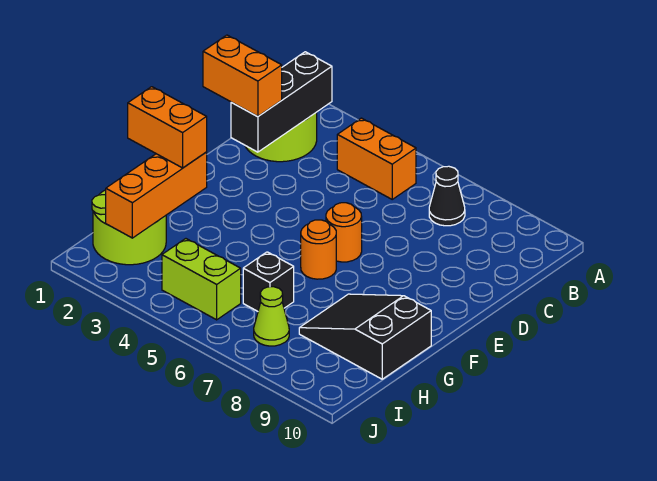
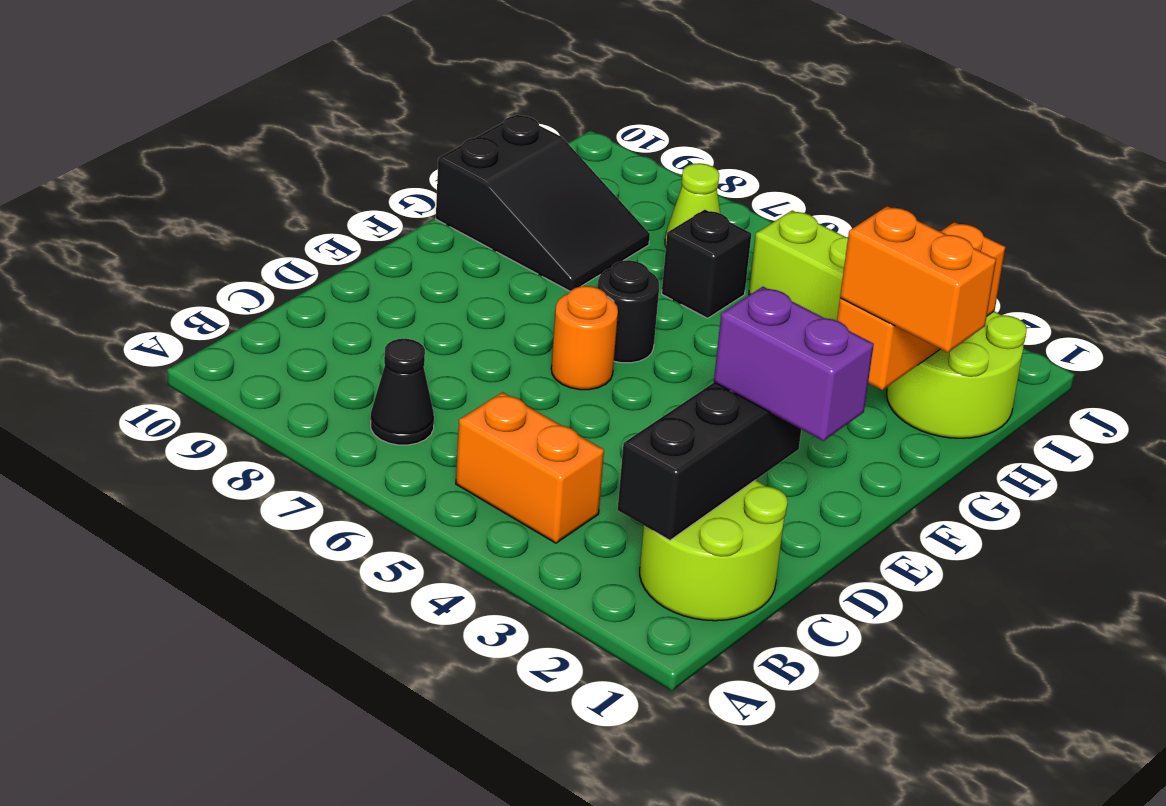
orange 1x2 brick [203,35,282,117] -> purple 1x2 brick [714,287,874,441]
orange 1x1 round brick [301,220,336,279] -> black 1x1 round brick [598,260,659,363]

